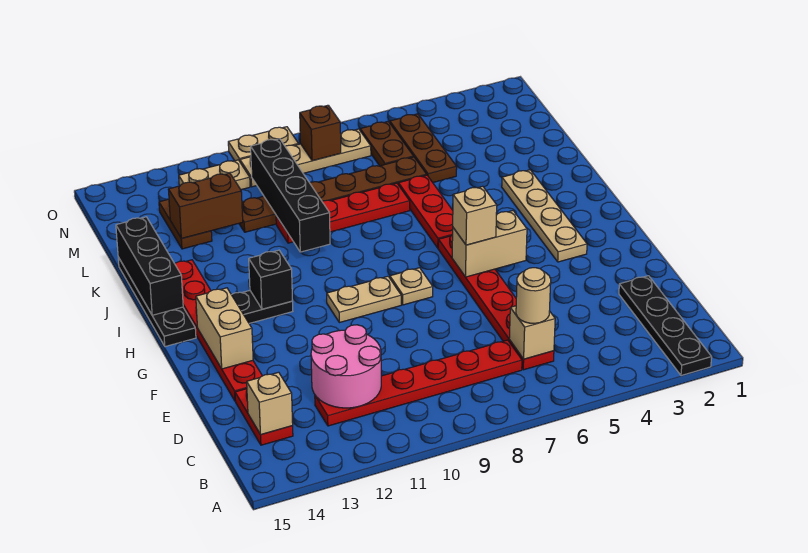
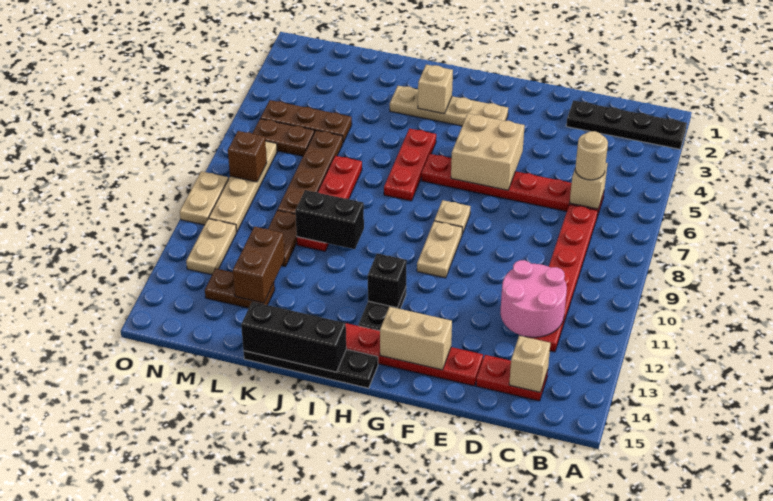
tan 1x2 brick [452,211,527,277] -> tan 2x2 brick [451,114,525,190]
tan 1x1 brick [453,186,497,245] -> tan 1x1 brick moved to [418,65,453,114]
red 1x3 plate [399,175,453,248] -> red 1x3 plate turned to [384,128,436,201]
black 1x4 brick [251,139,330,252] -> black 1x2 brick [295,190,364,249]

